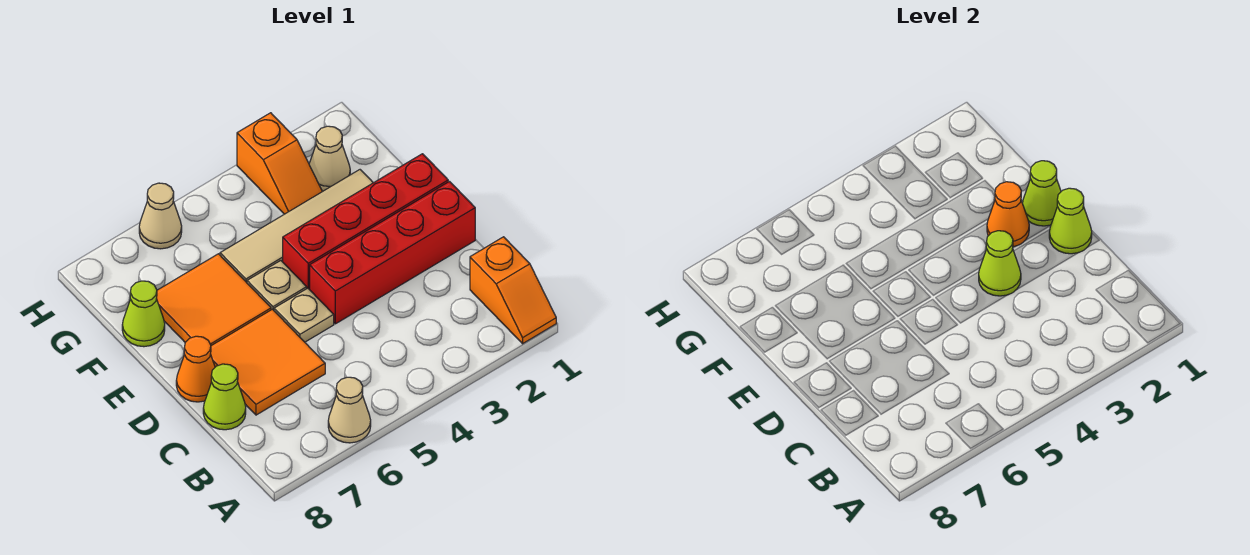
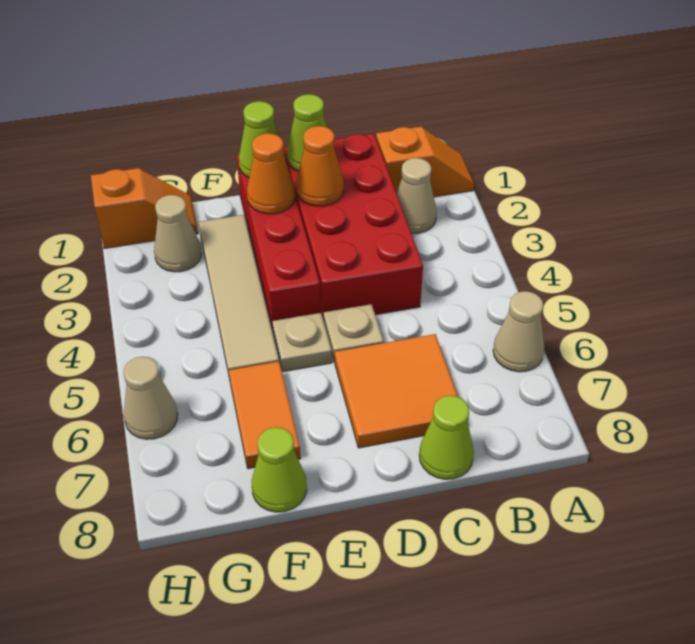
none -> tan 1x1 cone [397,158,437,233]
red 1x4 brick [310,182,475,324] -> red 2x4 brick [283,134,423,321]
lime 1x1 cone [979,231,1021,296] -> none
orange 1x1 cone [176,336,215,402] -> orange 1x1 cone moved to [296,126,344,206]
orange 2x2 tile [156,254,271,346] -> orange 1x2 tile [229,361,301,469]
orange 1x2 slope [237,113,322,214] -> orange 1x2 slope moved to [91,168,198,249]

